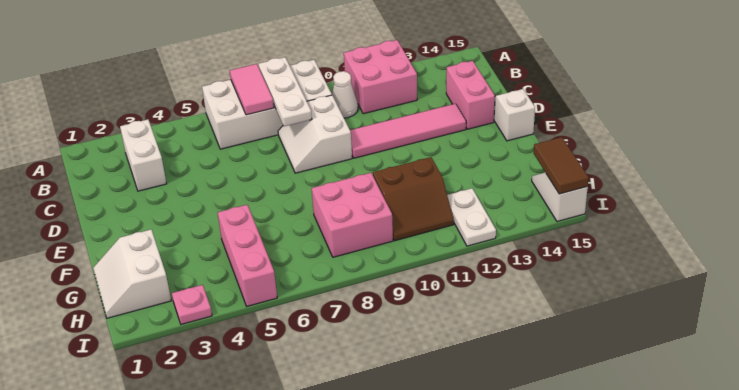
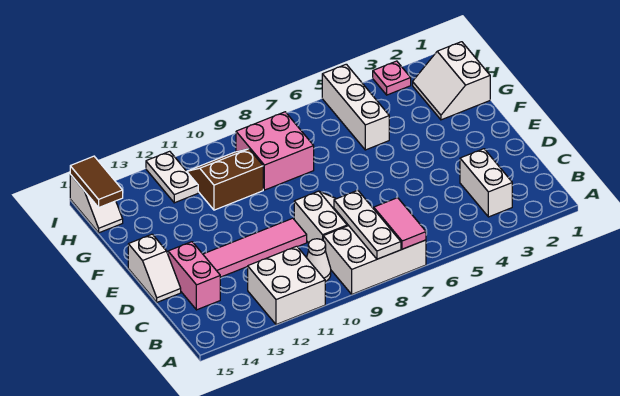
white 2x4 brick [202,60,332,149] -> white 2x3 brick [323,226,426,294]
pink 2x2 brick [344,40,417,114] -> white 2x2 brick [248,246,325,325]
white 2x2 slope [93,230,171,318] -> white 2x2 slope turned to [413,42,490,120]
pink 1x3 brick [218,205,277,306] -> white 1x3 brick [322,64,389,150]

